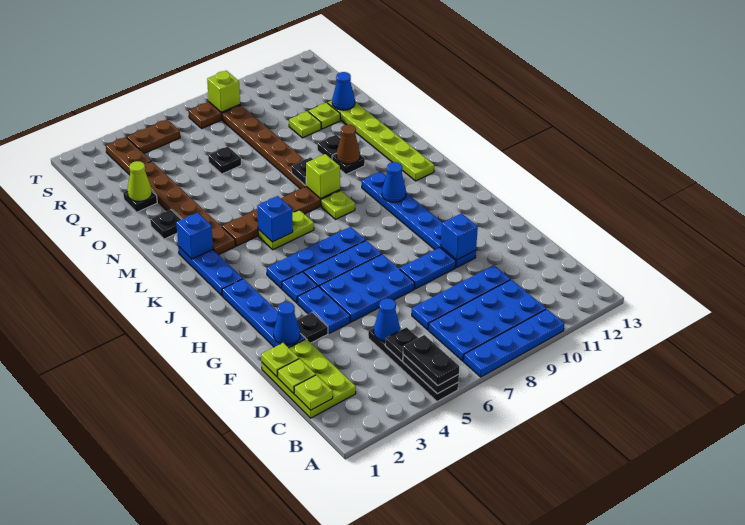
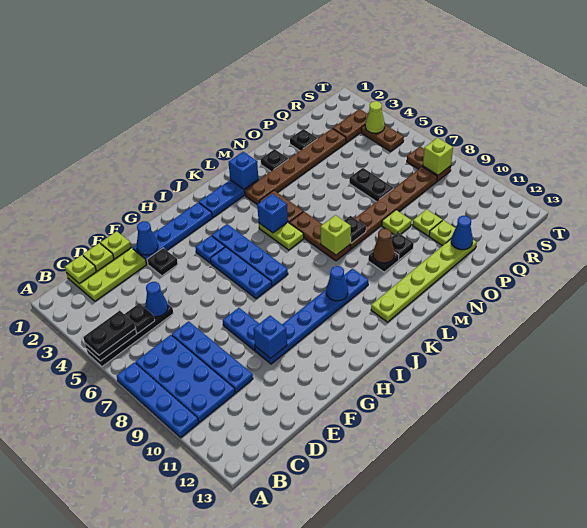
blue 1x2 plate [298,286,350,333] -> none
blue 2x3 plate [320,254,414,322] -> none
lime 1x1 plate [321,191,355,219] -> lime 1x1 plate moved to [382,210,412,235]
lime 1x1 cone [127,161,152,201] -> lime 1x1 cone moved to [365,101,385,133]
black 1x1 plate [208,146,241,174] -> black 1x2 plate [349,168,393,202]

